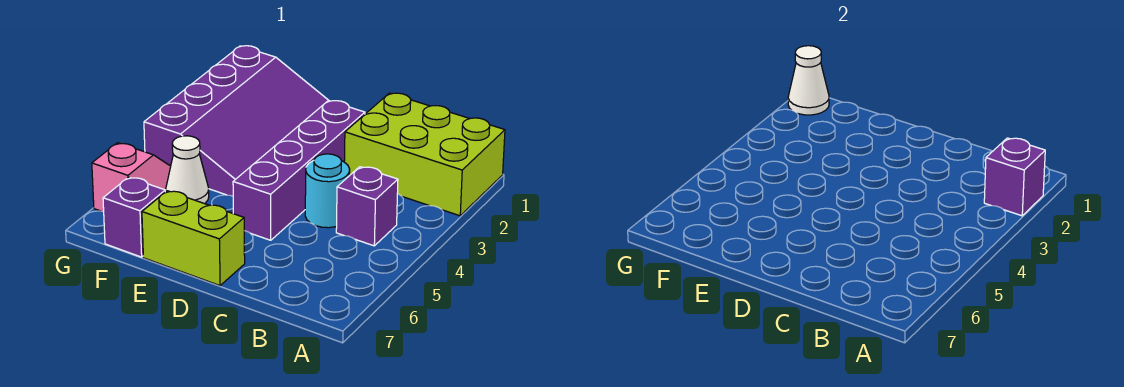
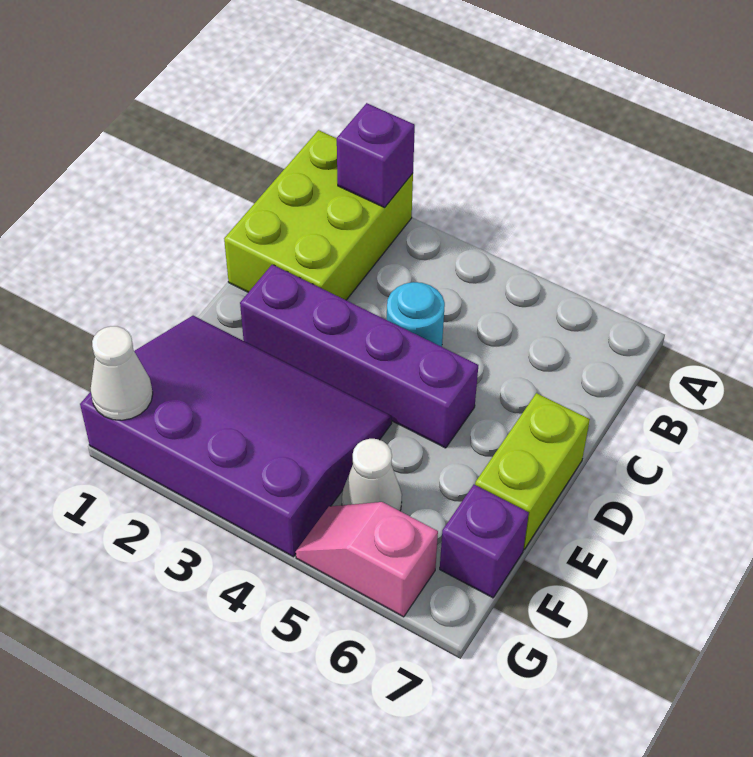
purple 1x1 brick [336,167,398,246] -> none

